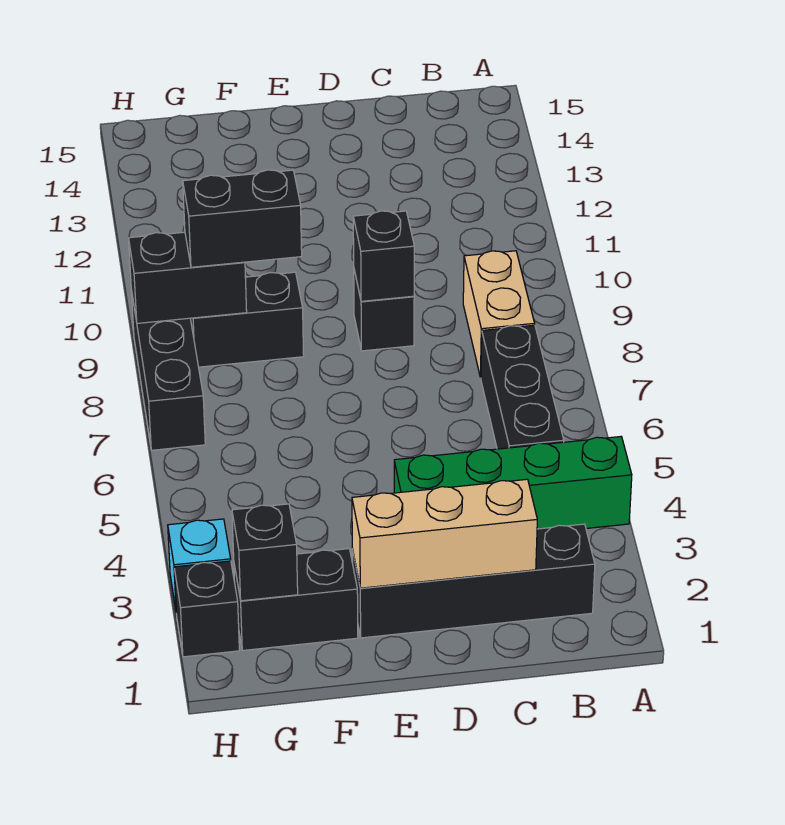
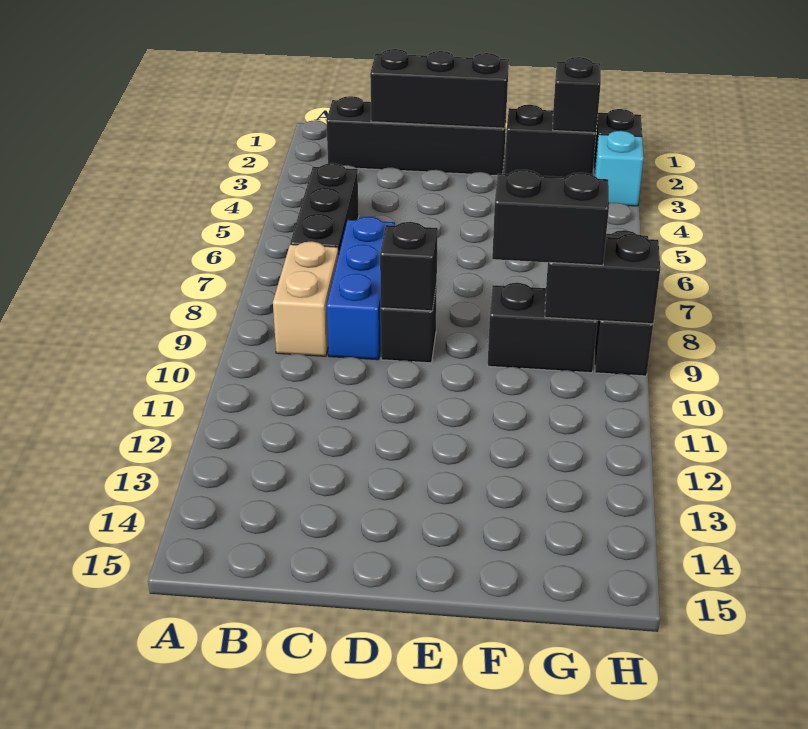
green 1x4 brick [394,437,632,529] -> none
tan 1x3 brick [352,479,537,588] -> black 1x3 brick [370,49,509,128]
none -> blue 1x3 brick [327,217,395,360]

